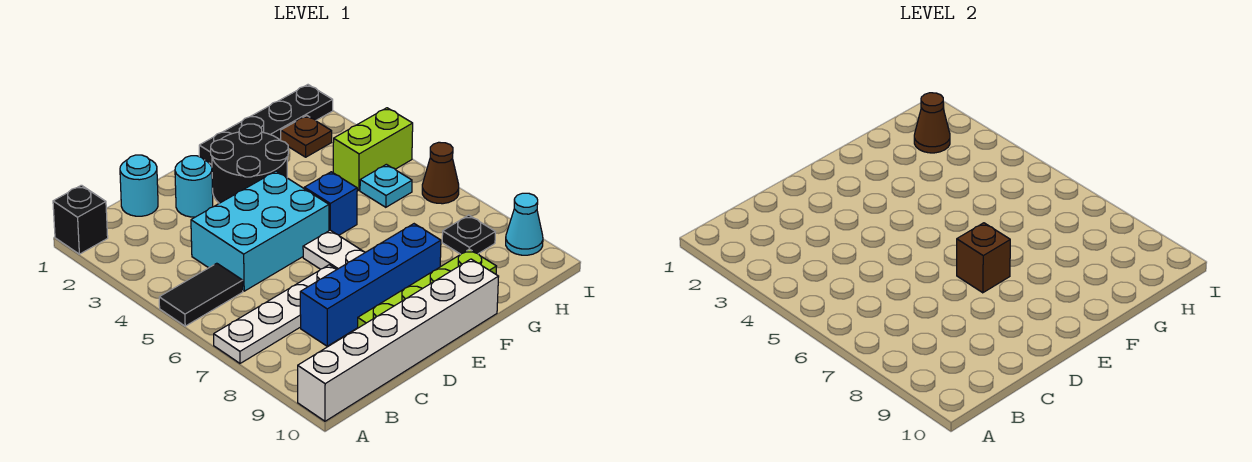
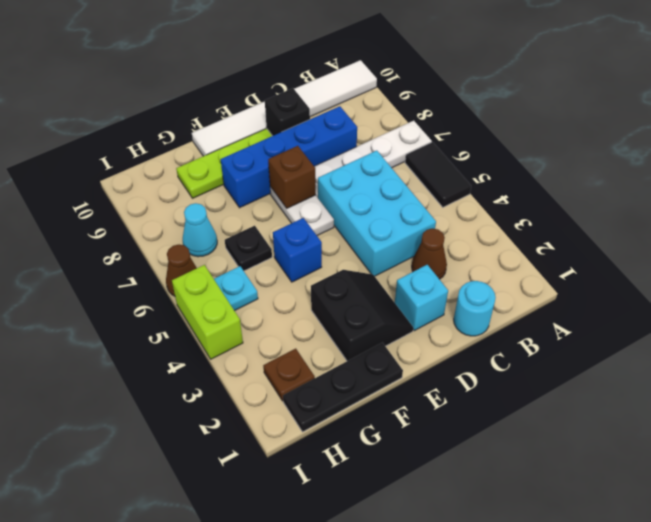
black 1x1 brick [53,185,108,254] -> black 1x1 brick moved to [265,88,310,136]
black 1x2 tile [159,263,243,326] -> black 1x2 tile turned to [405,142,471,207]
white 1x6 brick [298,259,499,421] -> white 1x6 tile [192,60,377,156]
cyan 2x3 brick [191,171,329,291] -> cyan 2x3 brick turned to [318,151,436,276]
cyan 1x1 round brick [175,156,213,217] -> cyan 1x1 brick [395,265,448,331]
black 2x2 round brick [211,124,288,203] -> black 2x2 slope [311,270,413,361]
black 1x4 plate [199,85,333,165] -> black 1x3 plate [283,343,403,432]
brown 1x1 cone [914,93,950,153] -> brown 1x1 cone moved to [412,228,447,279]
lime 1x2 brick [333,108,413,190] -> lime 1x2 brick turned to [172,265,243,359]
black 1x1 plate [442,215,495,254] -> black 1x1 plate moved to [225,226,272,271]
cyan 1x1 cone [506,193,543,255] -> cyan 1x1 cone moved to [183,203,217,257]

